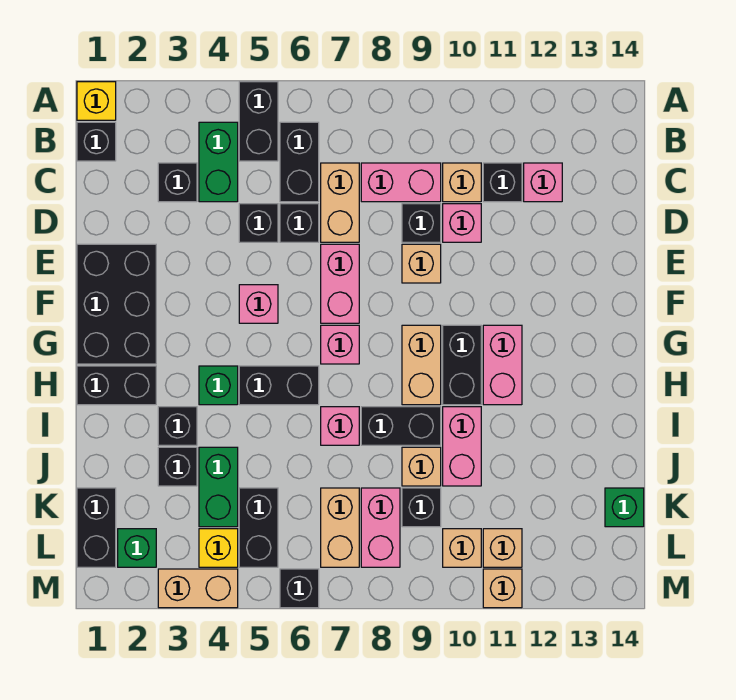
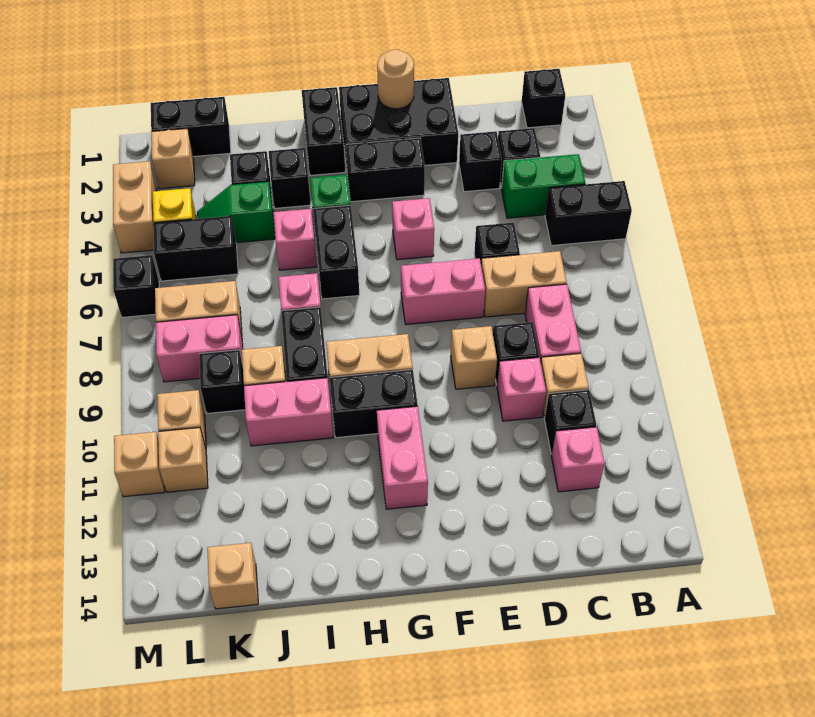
yellow 1x1 brick [77,82,116,120] -> none
black 1x2 brick [280,122,319,202] -> black 1x2 brick moved to [346,138,425,202]
black 1x1 brick [239,204,278,242] -> black 1x1 brick moved to [459,131,502,192]
none -> tan 1x1 round brick [377,50,414,109]
pink 1x1 brick [321,325,359,364] -> pink 1x1 brick moved to [273,209,317,270]
pink 1x2 brick [483,325,522,405] -> pink 1x2 brick turned to [377,406,428,509]
green 1x2 brick [199,447,238,527] -> green 1x2 slope [197,181,275,243]
green 1x1 brick [605,488,644,527] -> tan 1x1 brick [207,543,258,609]
green 1x1 brick [118,529,156,567] -> tan 1x1 brick [151,128,195,189]

